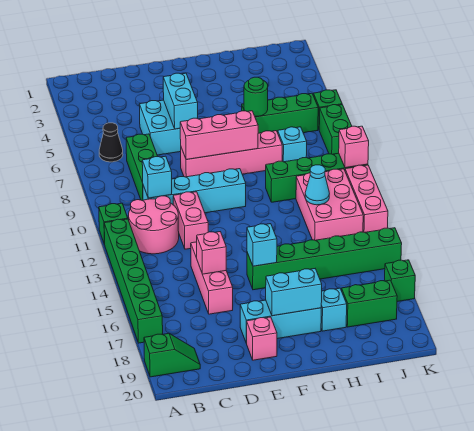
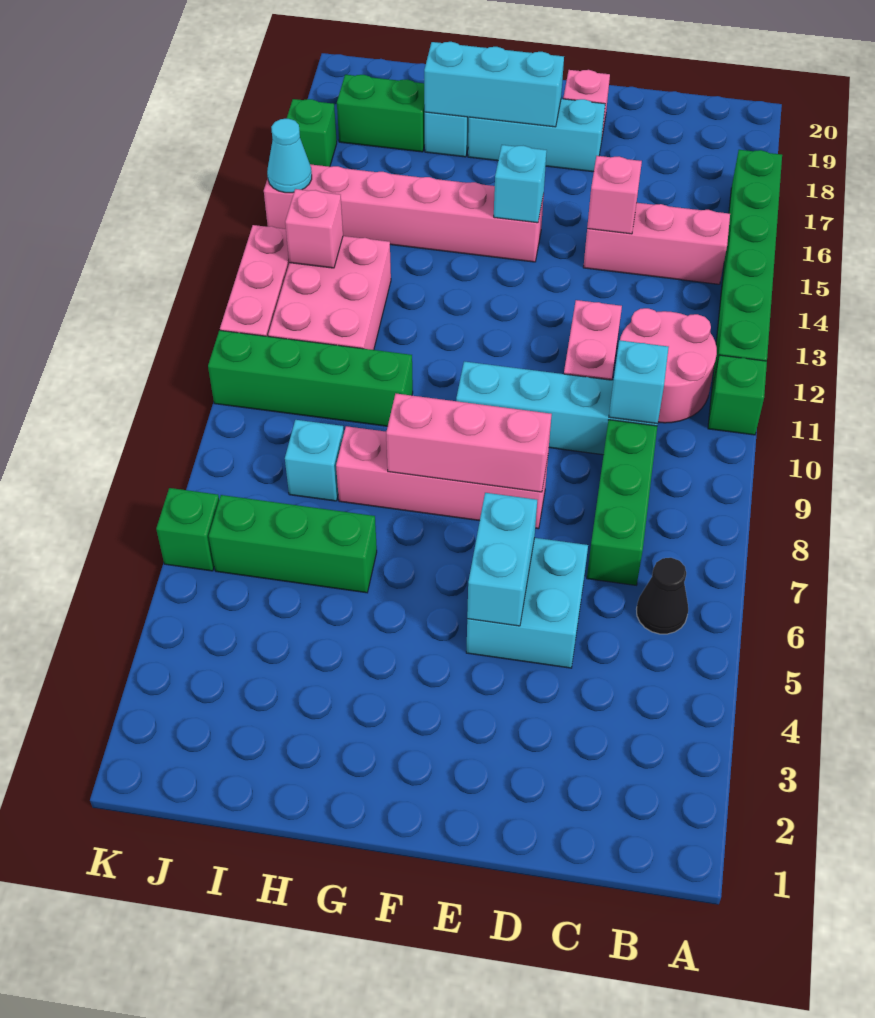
green 1x2 slope [144,333,200,377] -> none
pink 1x3 brick [191,242,233,314] -> pink 1x3 brick turned to [583,203,730,284]
green 1x6 brick [247,228,402,290] -> pink 1x6 brick [264,164,544,262]
cyan 1x2 brick [266,269,322,316] -> cyan 1x3 brick [424,42,564,127]
green 1x1 round brick [244,77,268,116] -> none
cyan 1x1 cone [305,165,329,205] -> cyan 1x1 cone moved to [267,119,312,193]
green 1x2 brick [319,105,352,154] -> none
pink 1x1 brick [339,126,369,168] -> pink 1x1 brick moved to [285,189,343,268]

